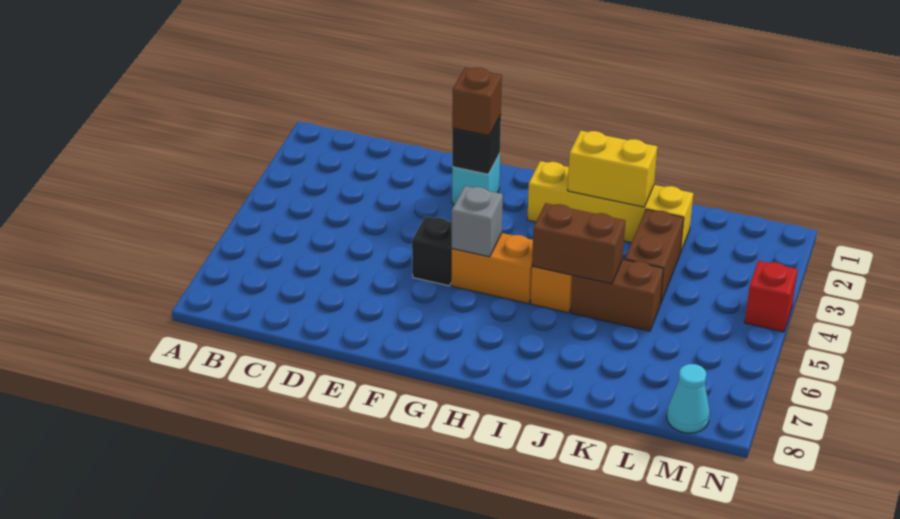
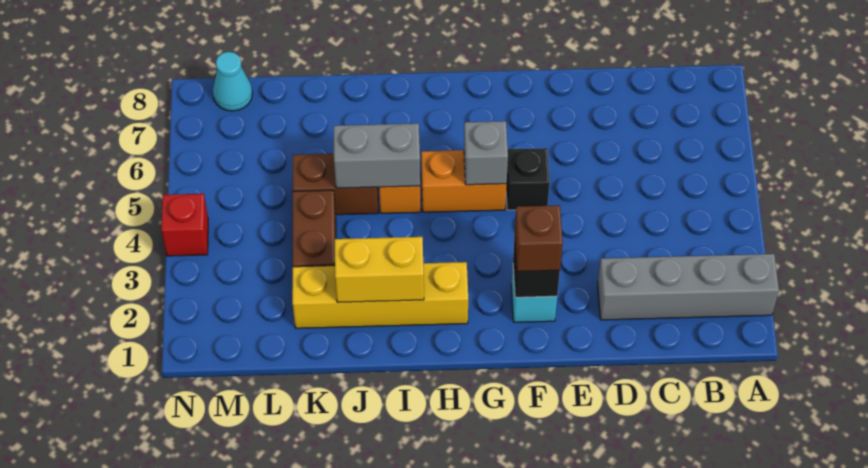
none -> grey 1x4 brick [598,254,779,320]
brown 1x2 brick [532,203,625,284] -> grey 1x2 brick [334,123,420,188]

